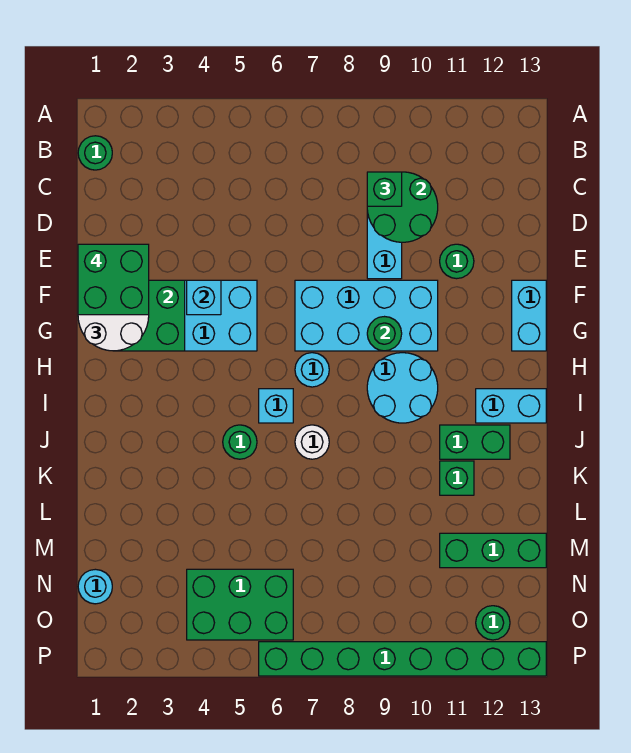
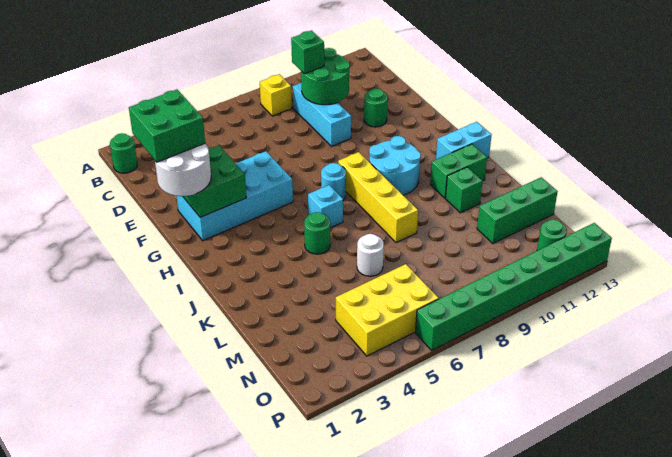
none -> yellow 1x1 brick [260,74,292,116]
cyan 1x1 brick [187,280,221,315] -> none
cyan 2x4 brick [295,280,438,351] -> none
cyan 1x2 brick [512,280,546,351] -> none
green 1x1 round brick [367,317,402,351] -> none
none -> yellow 1x4 brick [338,152,418,242]
white 1x1 round brick [295,425,329,459] -> white 1x1 round brick moved to [357,234,384,276]
cyan 1x1 round brick [78,569,112,604] -> none
green 2x3 brick [187,569,293,640] -> yellow 2x3 brick [336,264,439,356]

